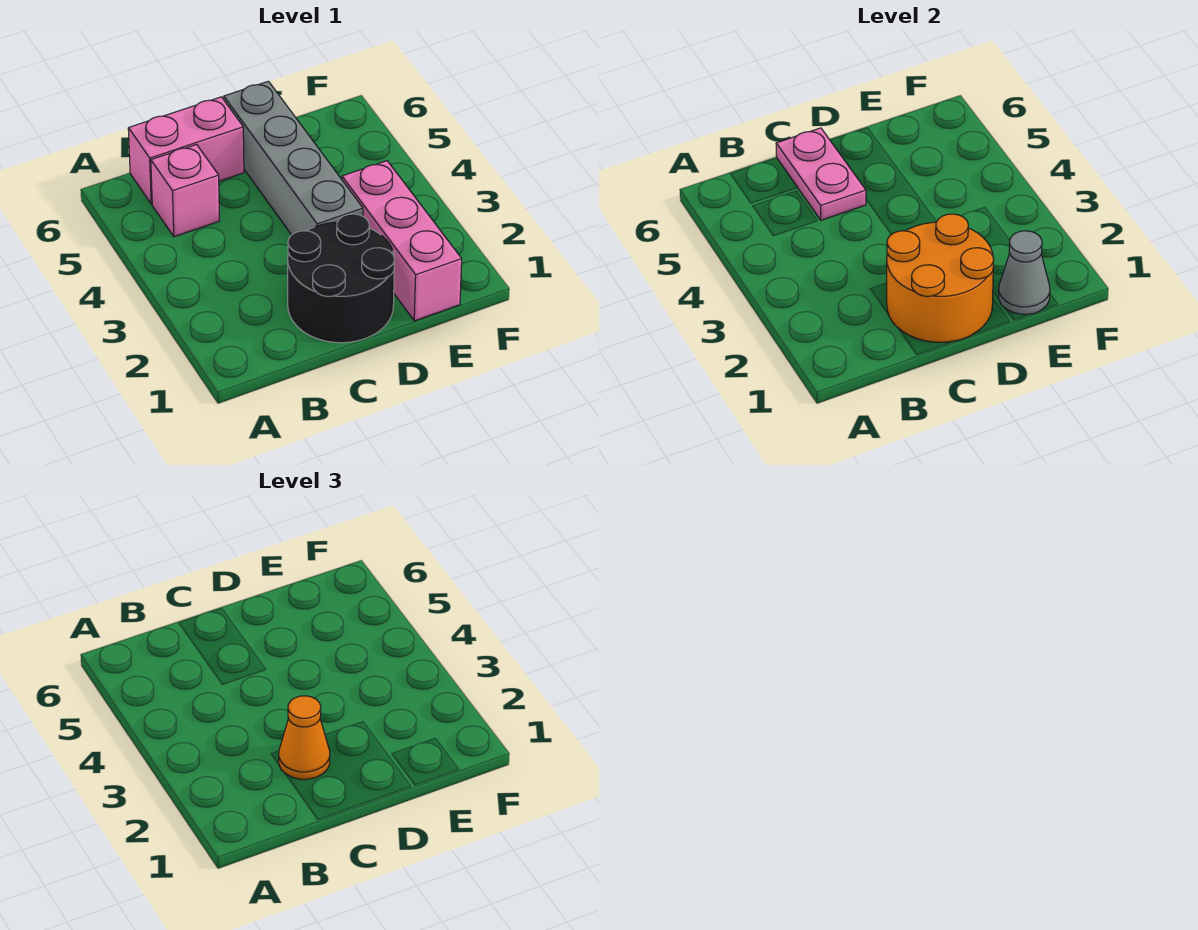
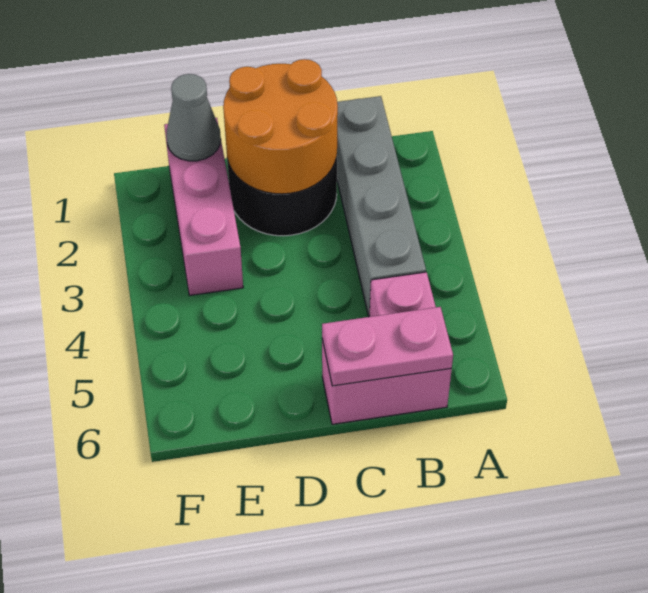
orange 1x1 cone [279,696,330,779] -> none
pink 1x2 plate [776,128,866,220] -> pink 1x2 plate turned to [322,307,453,386]
grey 1x4 brick [224,81,363,235] -> grey 1x4 brick moved to [337,96,426,317]

